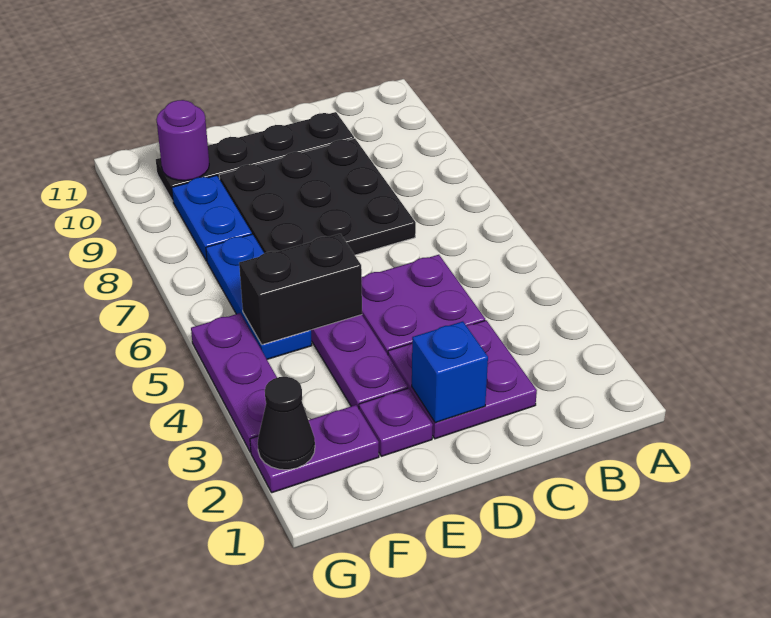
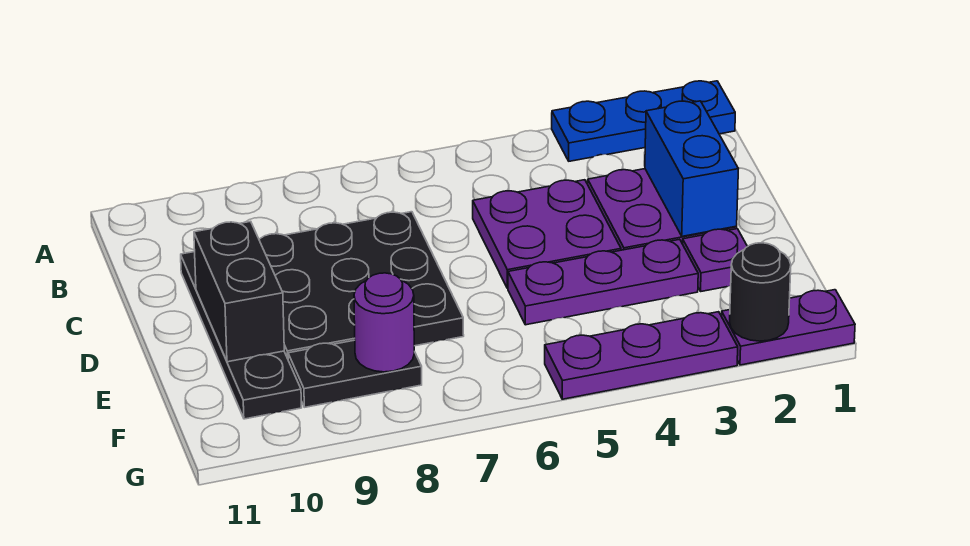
blue 1x1 brick [412,321,488,423] -> blue 1x2 brick [645,101,738,236]
black 1x2 brick [239,234,362,345] -> black 1x2 brick moved to [194,221,284,362]
purple 1x2 plate [250,405,379,493] -> purple 1x2 plate turned to [721,290,855,365]
blue 1x3 plate [206,234,312,359] -> blue 1x3 plate moved to [552,81,735,161]
blue 1x2 plate [172,175,252,261] -> black 1x2 plate [288,340,422,407]
purple 1x1 round brick [156,100,209,181] -> purple 1x1 round brick moved to [354,273,414,372]
black 1x1 cone [258,377,315,470] -> black 1x1 round brick [730,243,791,341]

